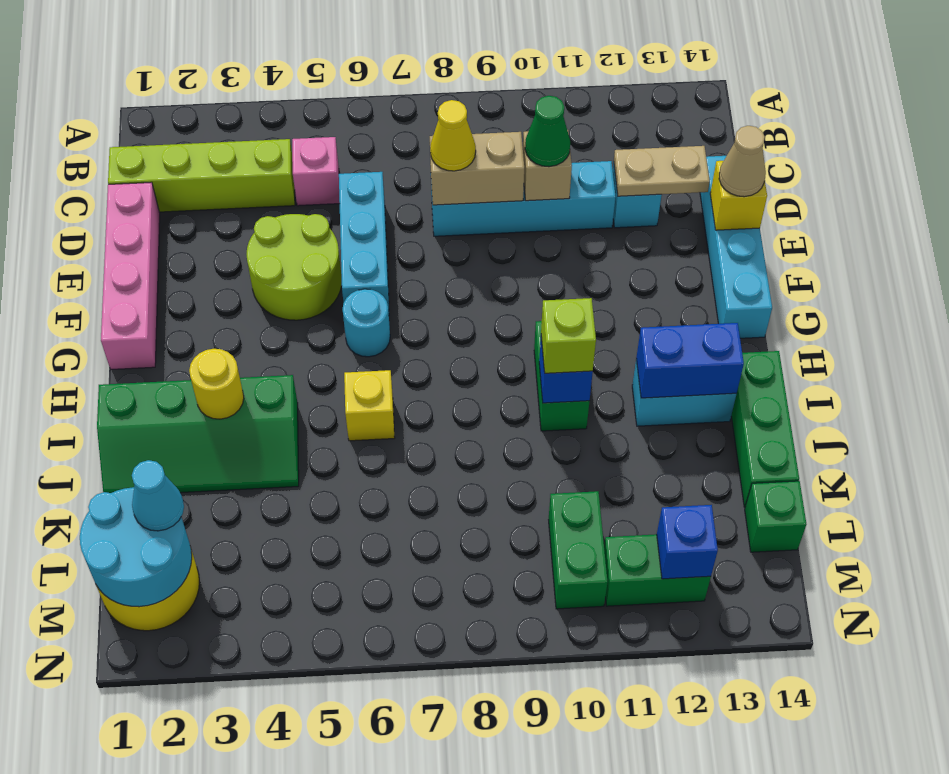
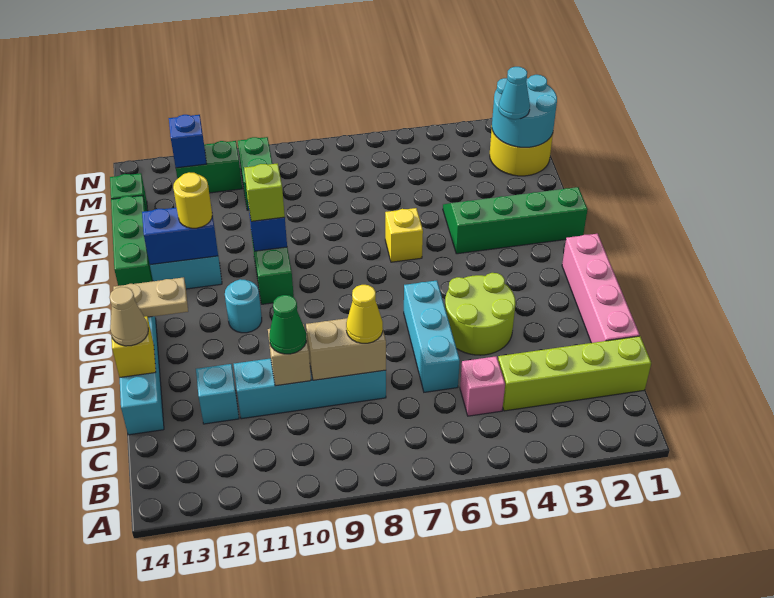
tan 1x2 plate [614,146,710,196] -> tan 1x2 plate moved to [113,277,188,317]
cyan 1x1 round brick [343,289,390,357] -> cyan 1x1 round brick moved to [225,279,262,333]
yellow 1x1 round brick [189,349,244,419] -> yellow 1x1 round brick moved to [173,172,212,228]

